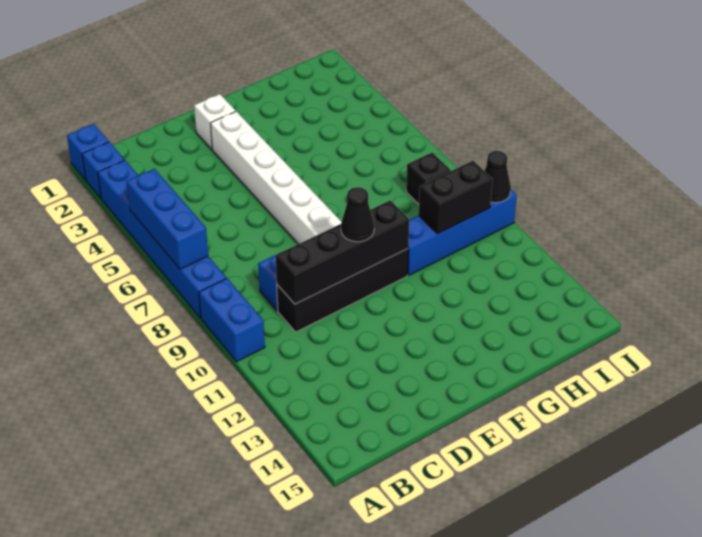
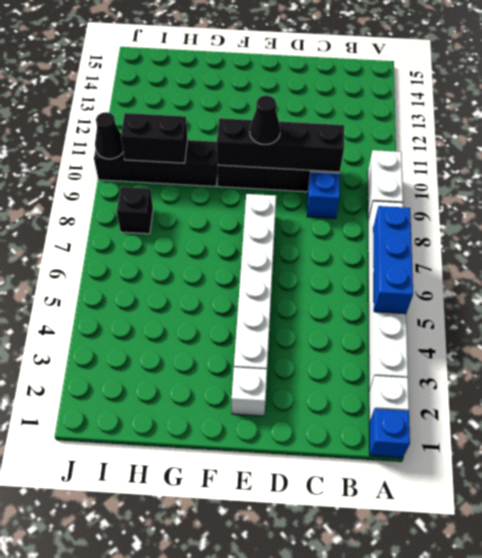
blue 1x1 brick [82,142,124,198] -> white 1x1 brick [369,376,409,423]
blue 1x6 brick [98,160,226,318] -> white 1x6 brick [368,201,408,390]
blue 1x2 brick [199,278,265,362] -> white 1x2 brick [368,150,403,219]
blue 1x4 brick [408,190,517,275] -> black 1x4 brick [94,140,217,187]

